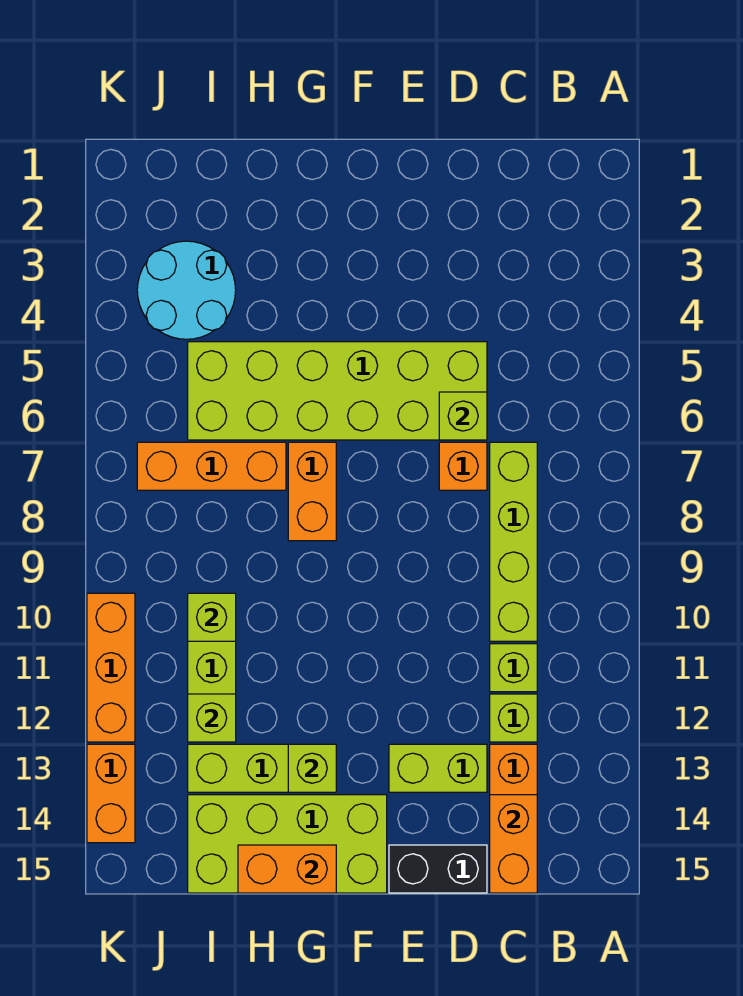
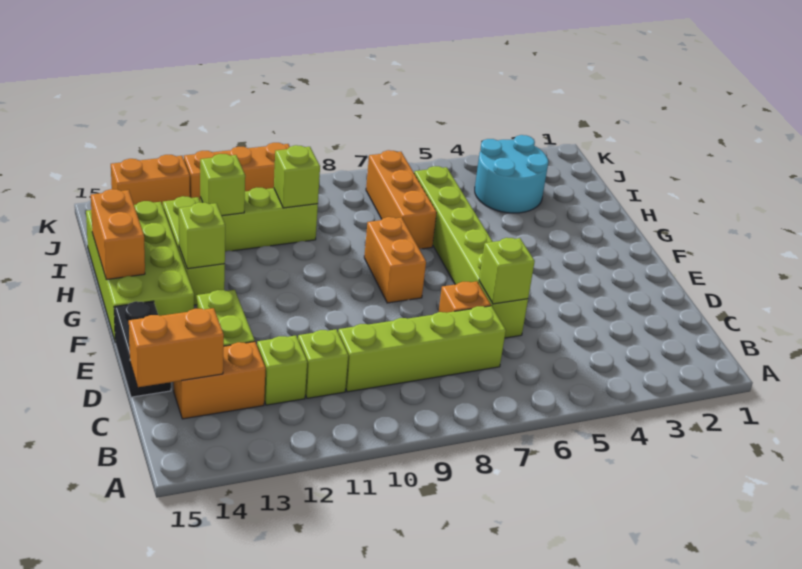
lime 2x6 brick [188,342,487,440] -> lime 1x6 brick [414,166,528,338]
orange 1x2 brick [288,442,336,541] -> orange 1x2 brick turned to [364,217,426,303]

